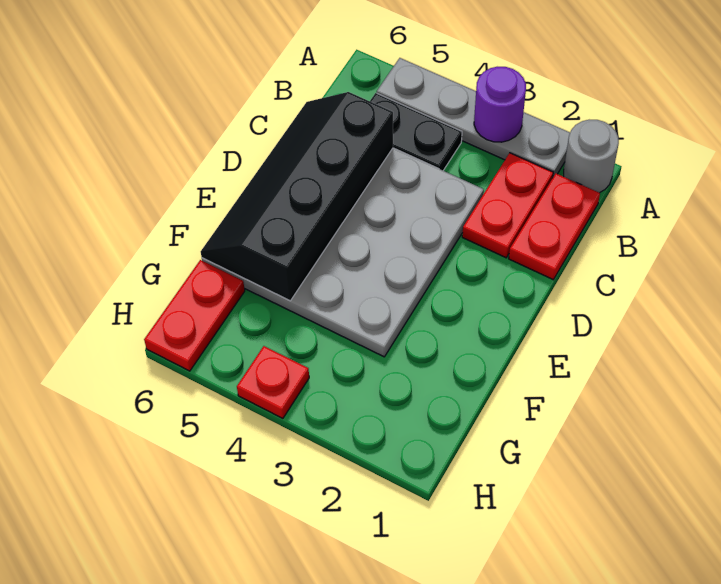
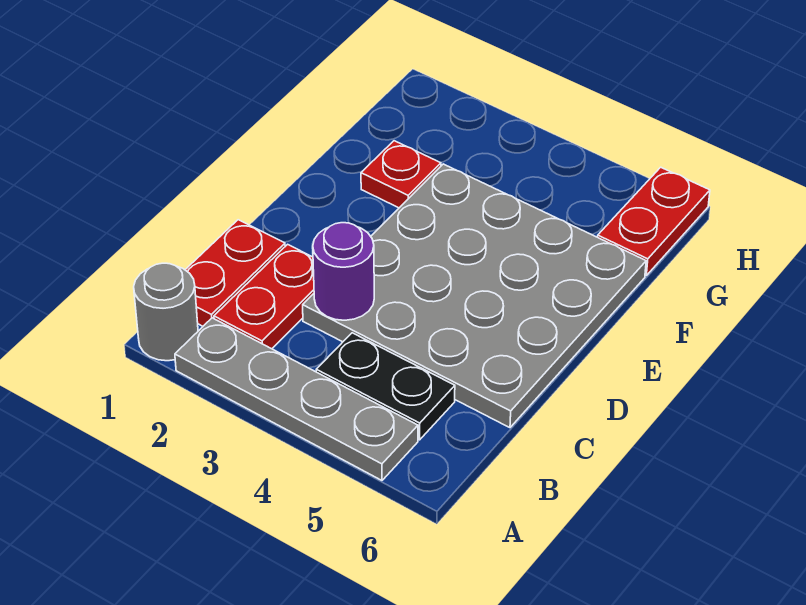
purple 1x1 round brick [474,67,526,142] -> purple 1x1 round brick moved to [313,223,374,320]
black 2x4 slope [201,92,393,301] -> none
red 1x1 plate [237,346,309,418] -> red 1x1 plate moved to [361,141,441,208]

